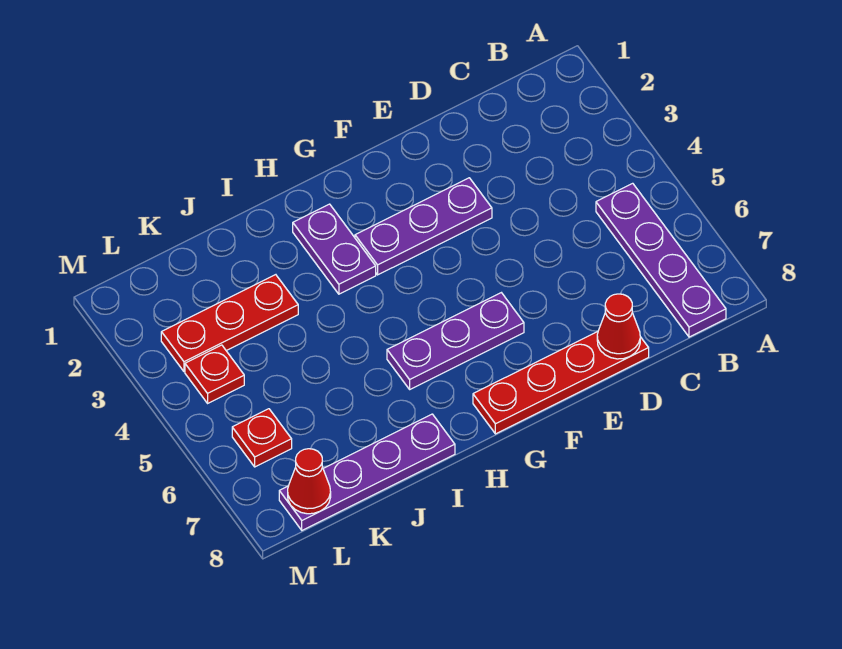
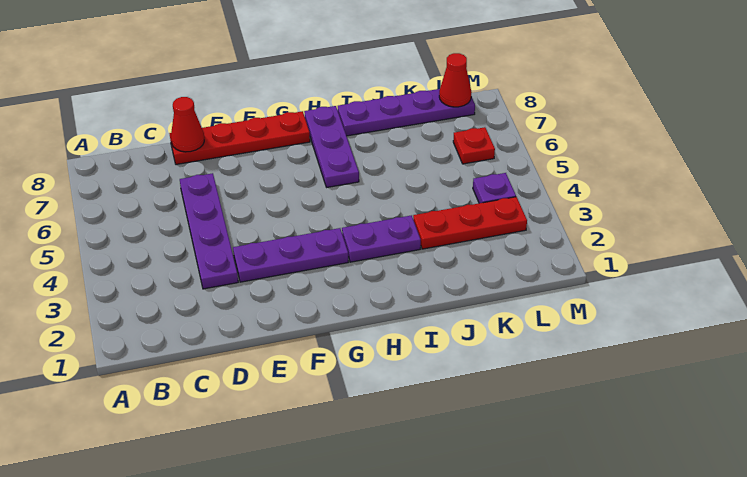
purple 1x4 plate [596,183,726,337] -> purple 1x4 plate moved to [180,173,238,289]
purple 1x3 plate [387,293,524,389] -> purple 1x3 plate turned to [304,106,359,187]
purple 1x2 plate [293,204,376,294] -> purple 1x2 plate turned to [342,215,421,262]
red 1x1 plate [185,345,244,403] -> purple 1x1 plate [473,173,516,203]

